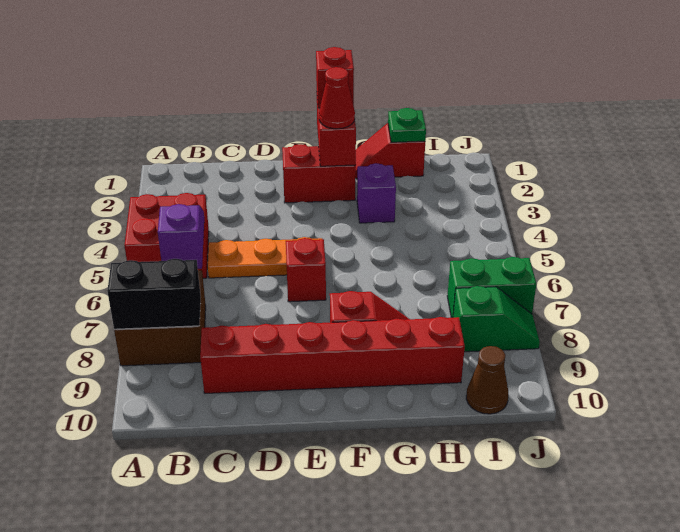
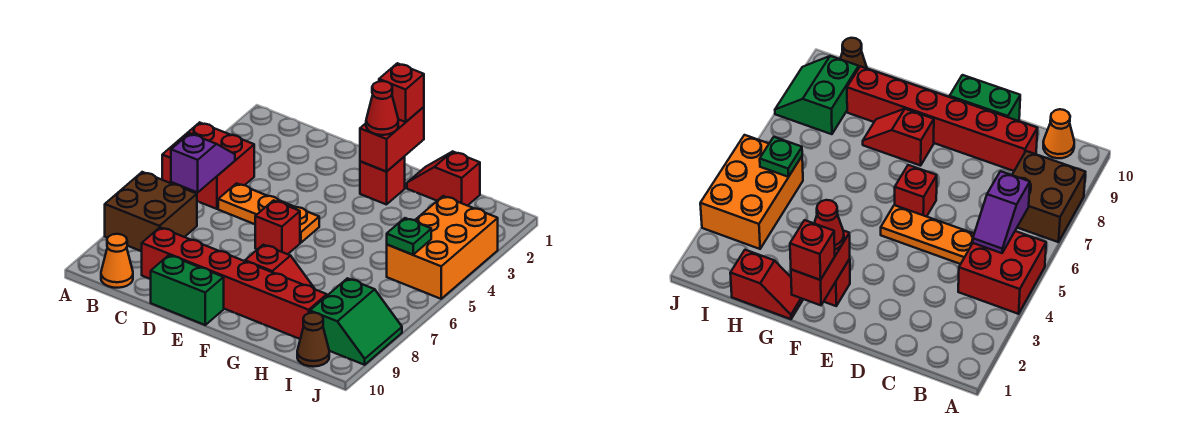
black 1x2 brick [107,259,201,329] -> none
none -> orange 1x1 cone [101,234,133,288]
red 1x2 brick [282,144,356,203] -> red 1x1 brick [360,157,405,205]
purple 1x1 brick [357,163,396,223] -> none
green 1x1 plate [388,108,426,142] -> green 1x1 plate moved to [387,218,431,255]
none -> orange 2x3 brick [387,196,498,299]
green 1x2 brick [447,257,536,318] -> green 1x2 brick moved to [151,255,224,325]
green 1x2 slope [453,286,540,352] -> green 2x2 slope [310,278,402,365]

